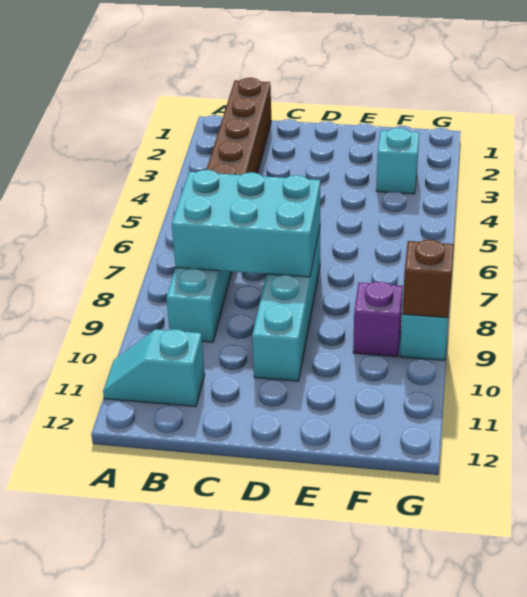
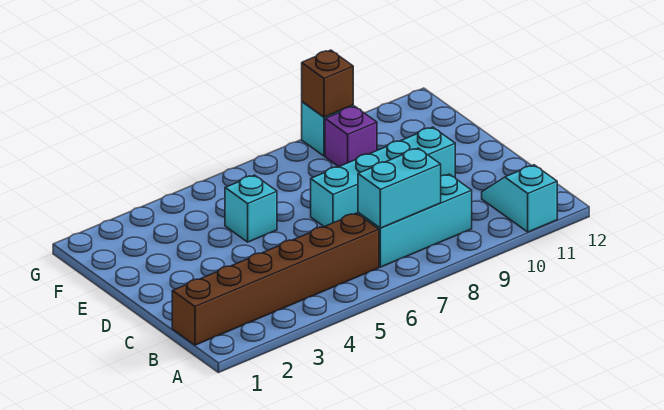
cyan 1x2 slope [103,329,205,407] -> cyan 1x2 slope turned to [482,165,557,232]
cyan 2x3 brick [172,170,320,277] -> cyan 1x2 brick [358,148,441,228]
cyan 1x1 brick [376,128,419,194] -> cyan 1x1 brick moved to [225,175,277,242]

